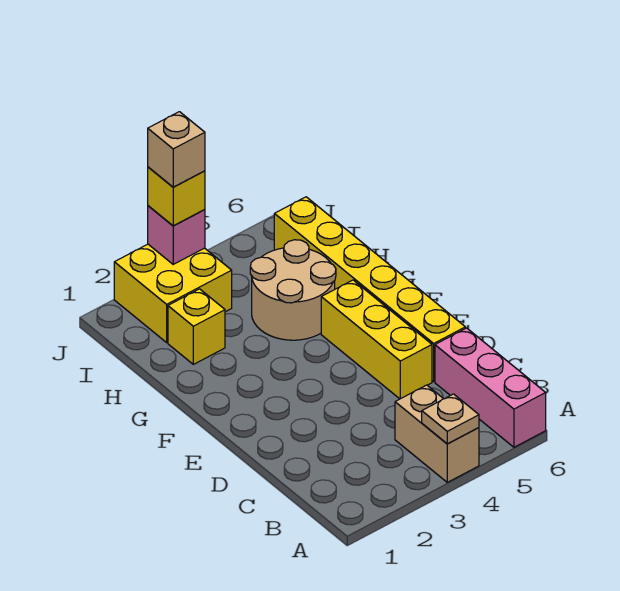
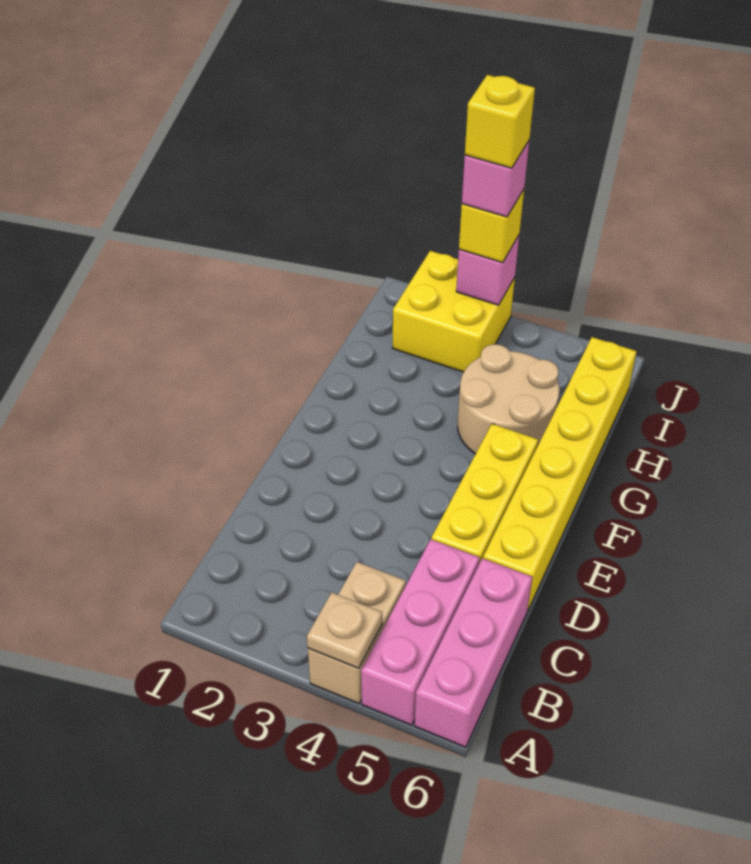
none -> pink 1x3 brick [361,539,480,725]
yellow 1x1 brick [168,289,225,364] -> yellow 1x1 brick moved to [465,75,535,168]
tan 1x1 brick [148,112,205,187] -> pink 1x1 brick [462,141,529,217]

